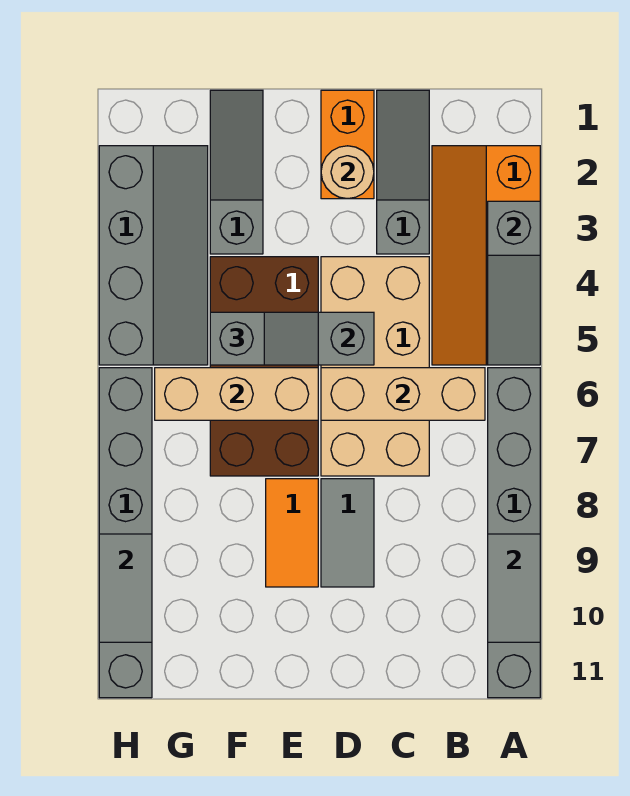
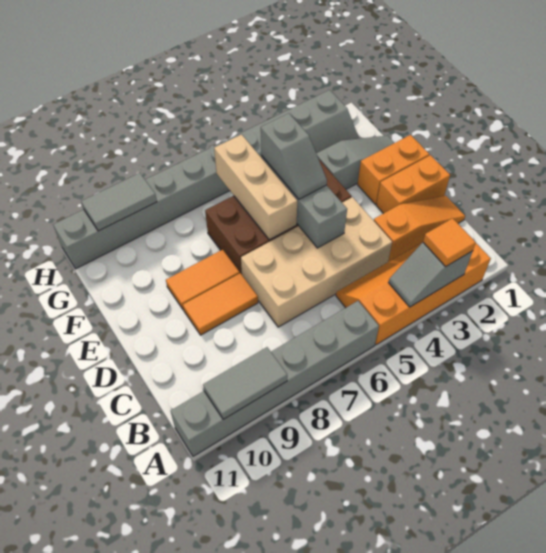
grey 1x3 slope [488,201,540,365] -> grey 1x2 slope [389,243,473,307]
none -> orange 1x1 tile [423,218,476,266]
tan 1x3 brick [321,368,485,420] -> none
grey 1x3 slope [377,90,429,254] -> orange 1x3 slope [374,196,465,262]
tan 1x1 round brick [321,146,374,199] -> none
grey 1x2 tile [321,479,374,587] -> orange 1x2 tile [183,273,258,335]
none -> orange 1x2 brick [358,135,429,204]

